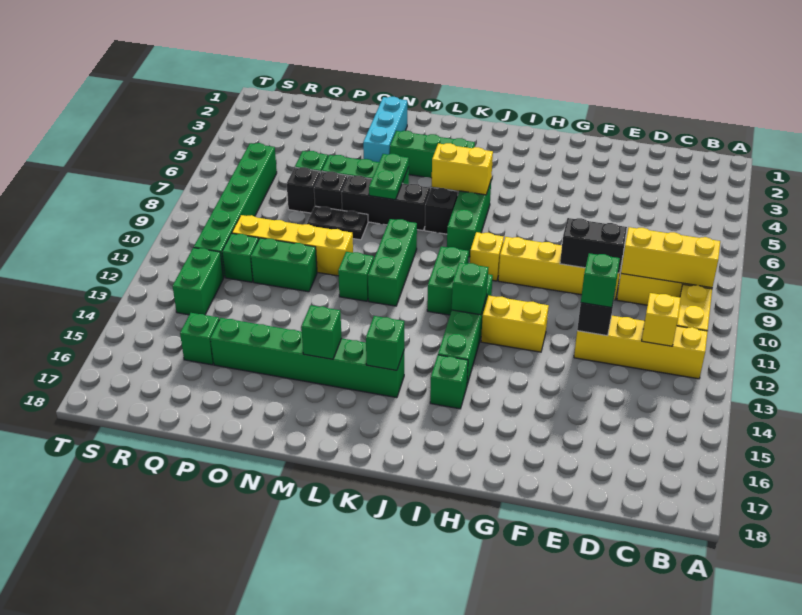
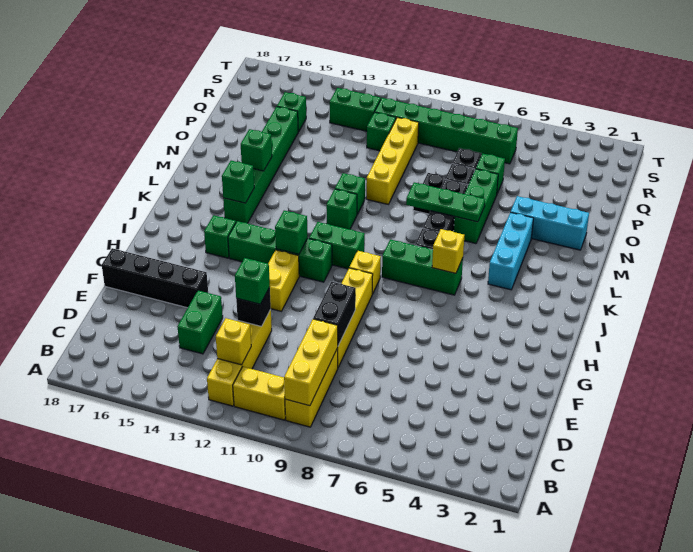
none -> black 1x4 brick [102,248,208,308]
yellow 1x2 brick [432,143,493,195] -> yellow 1x1 brick [432,229,464,273]
green 1x3 brick [390,131,475,178] -> cyan 1x3 brick [488,212,534,290]
green 1x3 brick [368,219,417,306] -> green 1x1 brick [326,189,357,229]
green 1x2 plate [369,154,409,200] -> green 1x3 plate [406,182,485,222]
green 1x2 brick [251,238,317,292] -> green 1x2 brick moved to [177,291,223,354]

